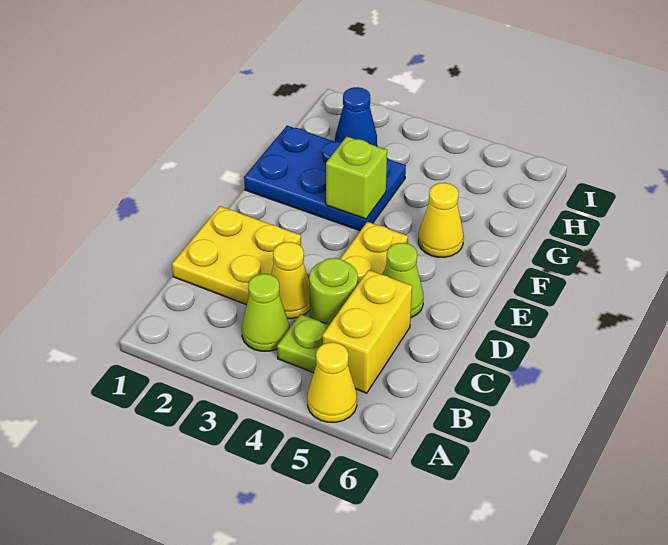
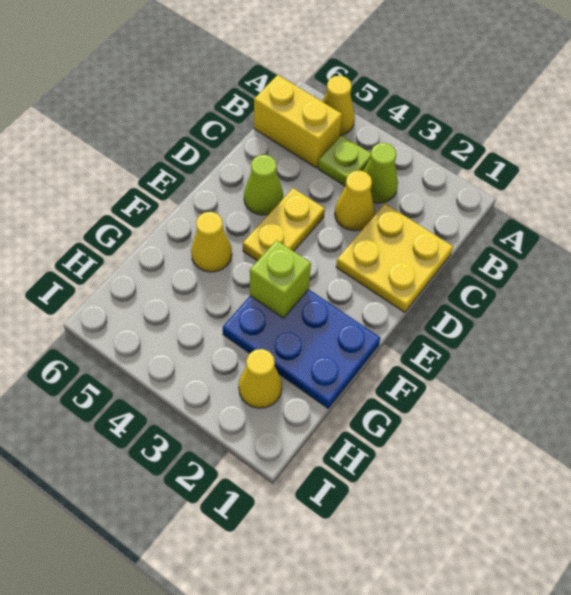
yellow 1x2 brick [322,270,412,393] -> yellow 1x2 brick turned to [254,75,342,168]
lime 1x1 round brick [309,258,358,325] -> none
blue 1x1 cone [335,87,377,146] -> yellow 1x1 cone [239,349,282,408]

